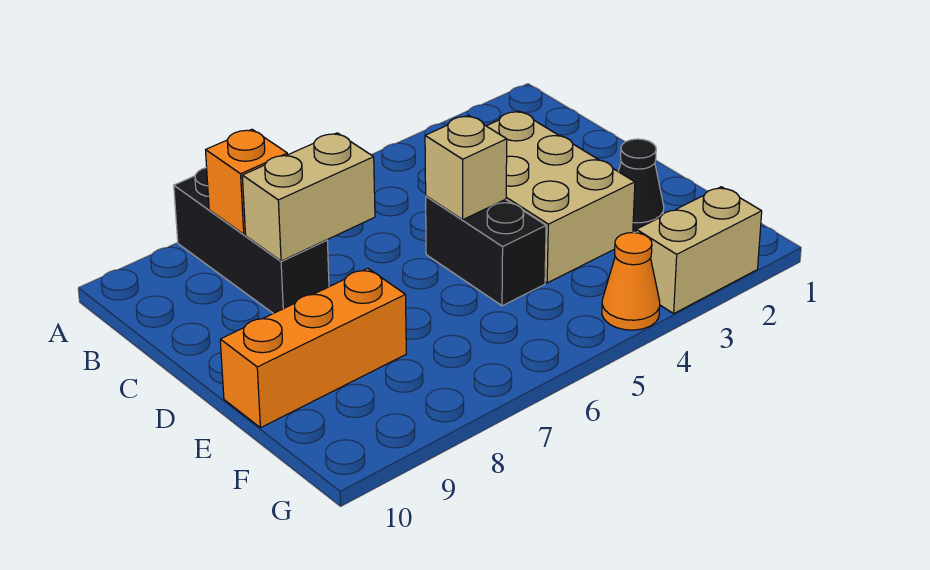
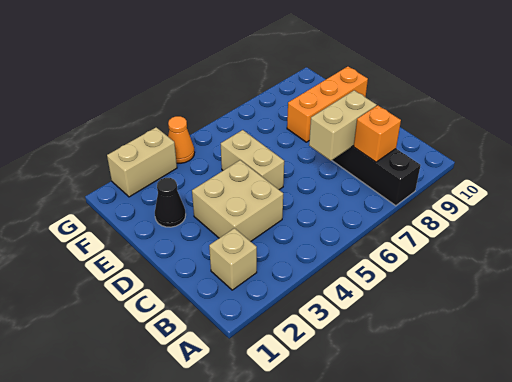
tan 2x3 brick [487,111,635,283] -> tan 2x2 brick [192,160,283,241]
black 1x2 brick [426,196,546,306] -> tan 1x2 brick [221,130,284,190]
tan 1x1 brick [425,116,507,220] -> tan 1x1 brick moved to [209,228,257,290]

